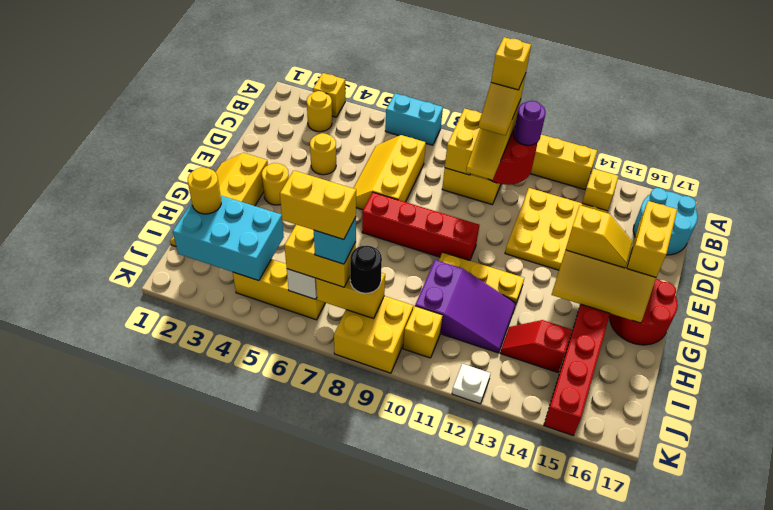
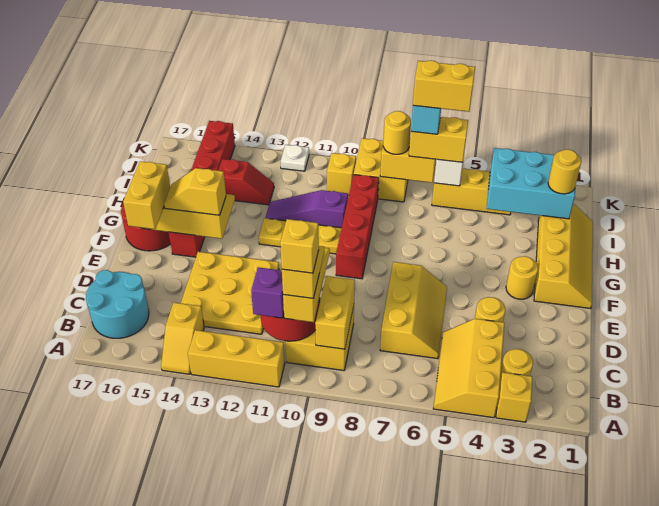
none -> yellow 2x3 slope [433,319,504,418]
cyan 1x2 brick [385,93,443,145] -> none
purple 1x1 round brick [513,101,546,145] -> purple 1x1 brick [251,267,284,318]
red 1x4 brick [362,192,479,261] -> red 1x4 brick turned to [336,175,379,279]
purple 2x3 slope [415,260,516,353] -> purple 1x3 slope [265,190,348,228]
black 1x1 round brick [350,245,382,293] -> yellow 1x1 round brick [383,111,411,154]

